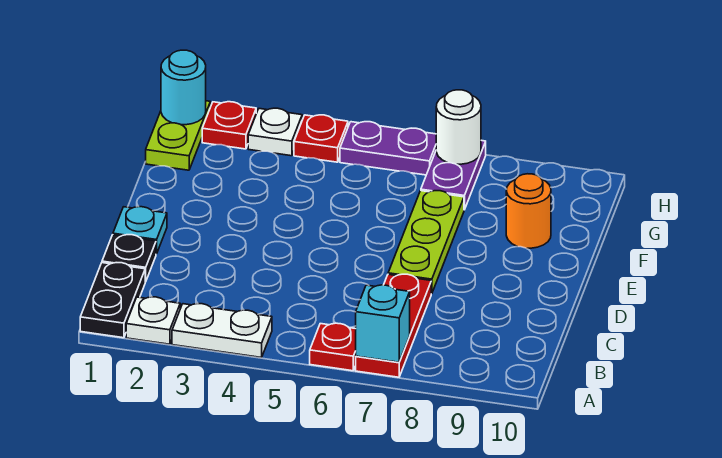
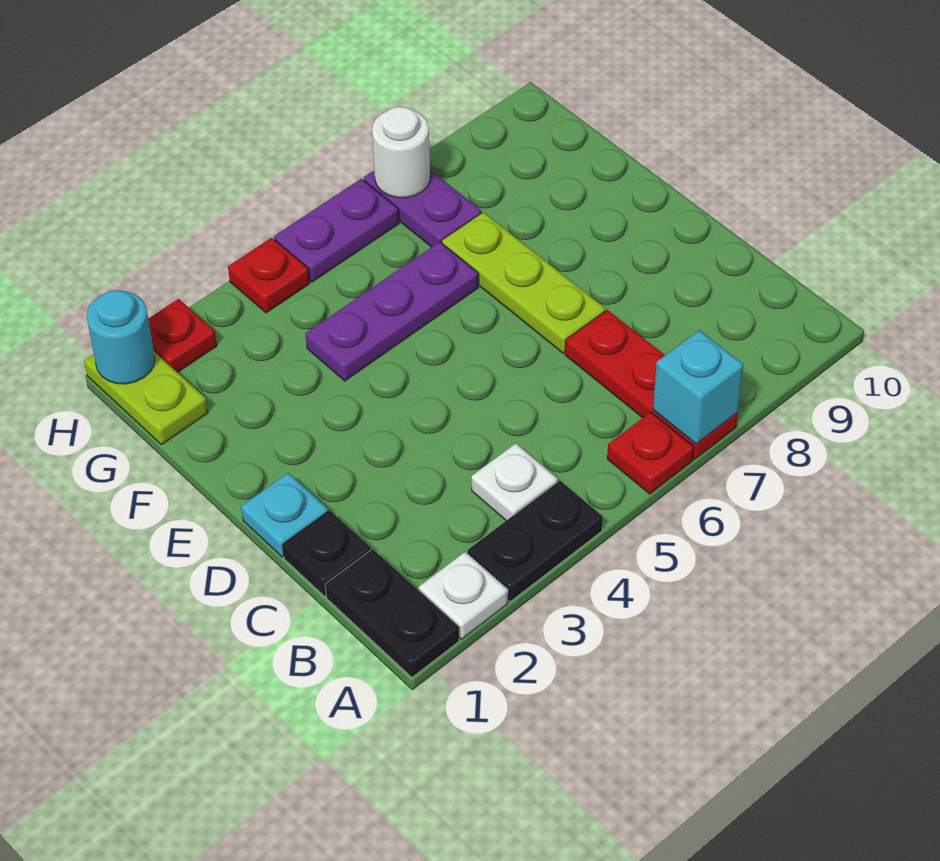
white 1x2 plate [172,304,272,358] -> black 1x2 plate [468,481,603,602]
none -> purple 1x3 plate [306,242,478,381]
orange 1x1 round brick [506,174,551,248] -> none
white 1x1 plate [248,108,302,156] -> white 1x1 plate moved to [471,444,558,520]

